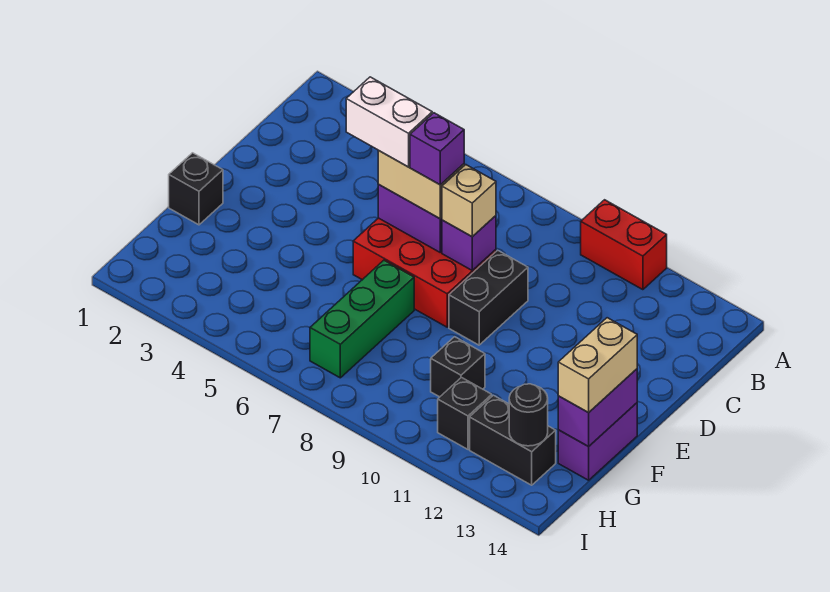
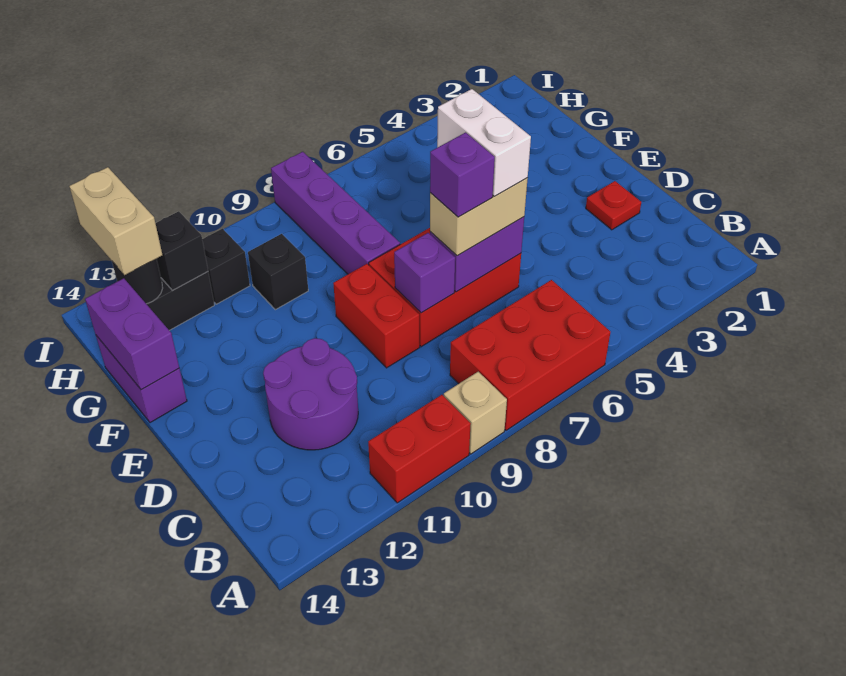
none -> red 2x3 brick [450,280,610,430]
none -> purple 2x2 round brick [263,338,358,450]
none -> red 1x1 plate [586,181,641,230]
white 1x2 brick [346,77,432,167] -> white 1x2 brick turned to [437,89,531,196]
tan 1x1 brick [442,165,496,237] -> tan 1x1 brick moved to [444,372,507,454]
black 1x2 brick [449,250,528,345] -> red 1x2 brick [333,264,420,368]
black 1x1 brick [169,153,223,225] -> black 1x1 brick moved to [156,211,208,290]
green 1x3 brick [310,260,414,378] -> none
none -> purple 1x4 brick [271,152,400,274]
tan 1x2 brick [558,318,637,413] -> tan 1x2 brick moved to [70,167,162,275]

